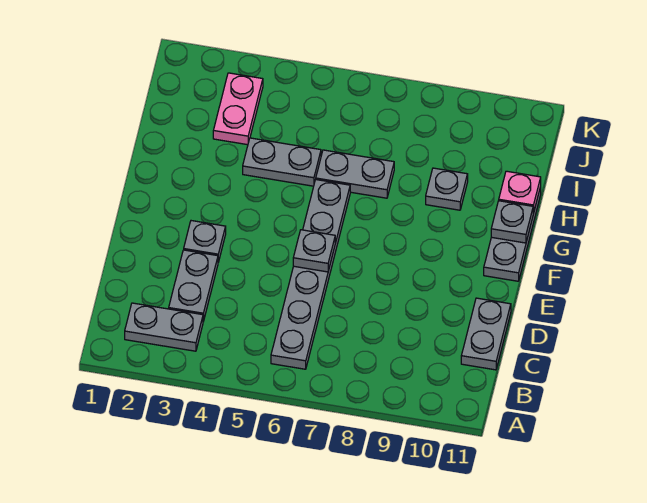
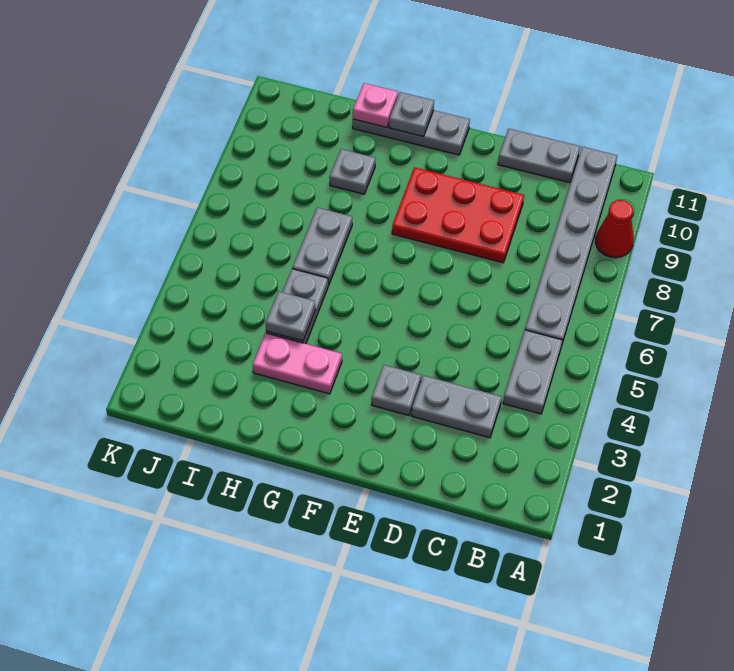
none -> red 1x1 cone [595,200,634,258]
grey 1x2 plate [125,303,203,351] -> grey 1x2 plate moved to [503,330,563,414]
grey 1x6 plate [271,180,350,369] -> grey 1x6 plate turned to [525,147,617,343]
none -> red 2x3 plate [392,167,524,263]
grey 1x1 plate [293,230,335,272] -> grey 1x1 plate moved to [266,291,316,341]
pink 1x2 plate [213,73,263,145] -> pink 1x2 plate moved to [253,333,342,394]

